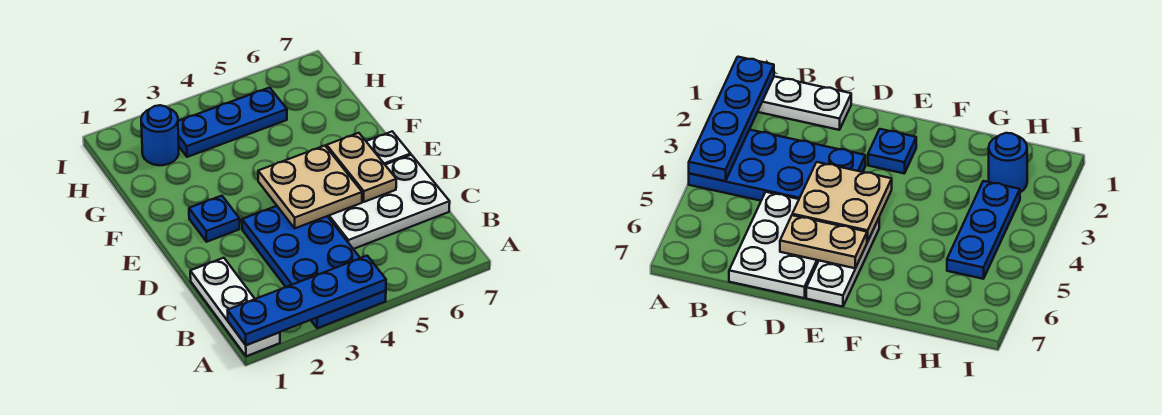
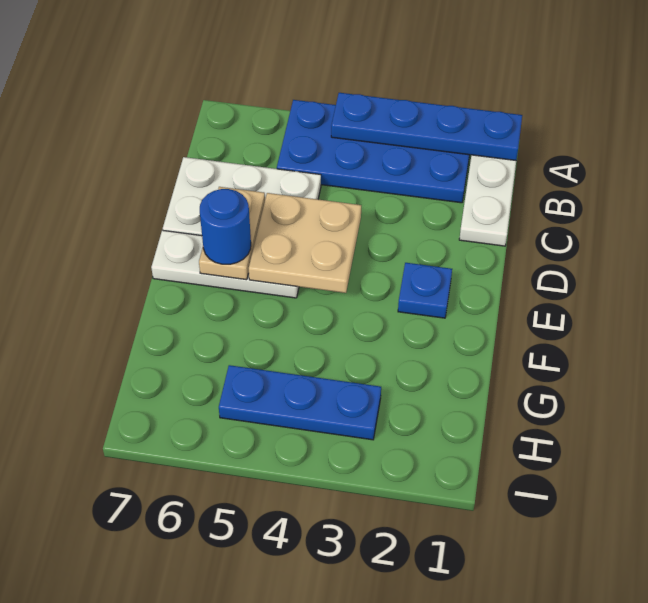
blue 2x4 plate [242,206,386,328] -> blue 2x4 plate turned to [277,100,469,203]
blue 1x1 round brick [141,105,179,165] -> blue 1x1 round brick moved to [200,189,251,264]

